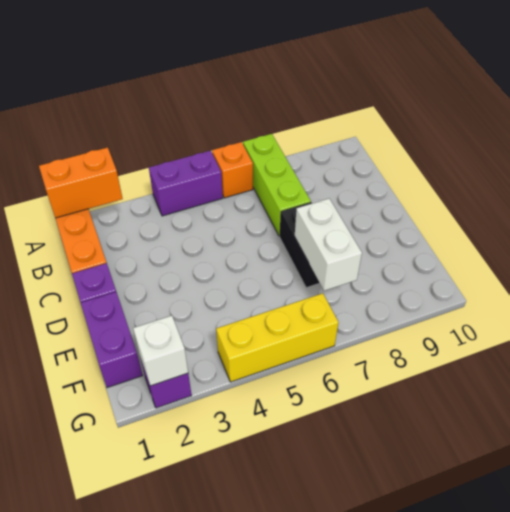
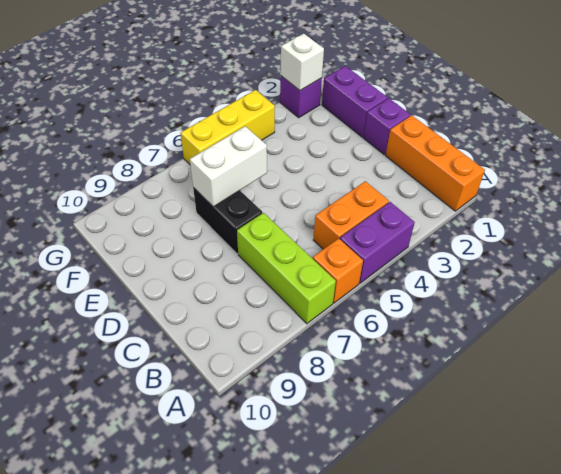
orange 1x2 brick [39,147,123,218] -> orange 1x2 brick moved to [313,181,389,249]
white 1x2 brick [295,199,362,291] -> white 1x2 brick turned to [190,126,267,207]

